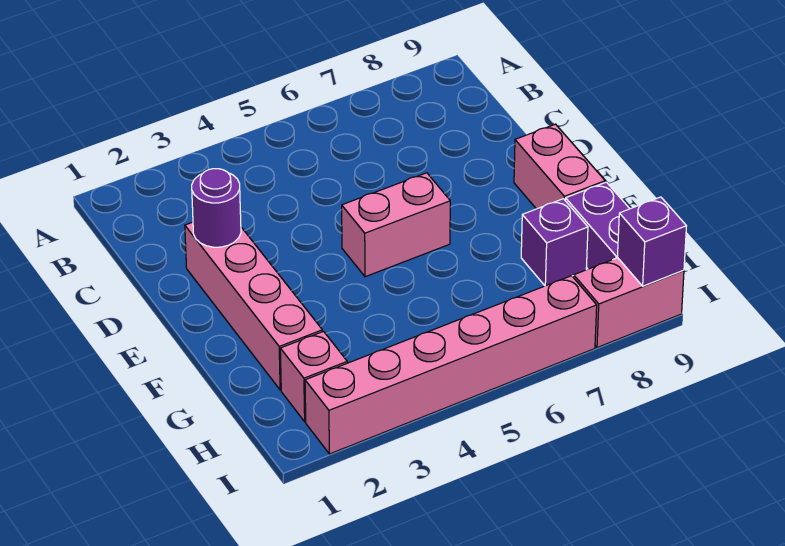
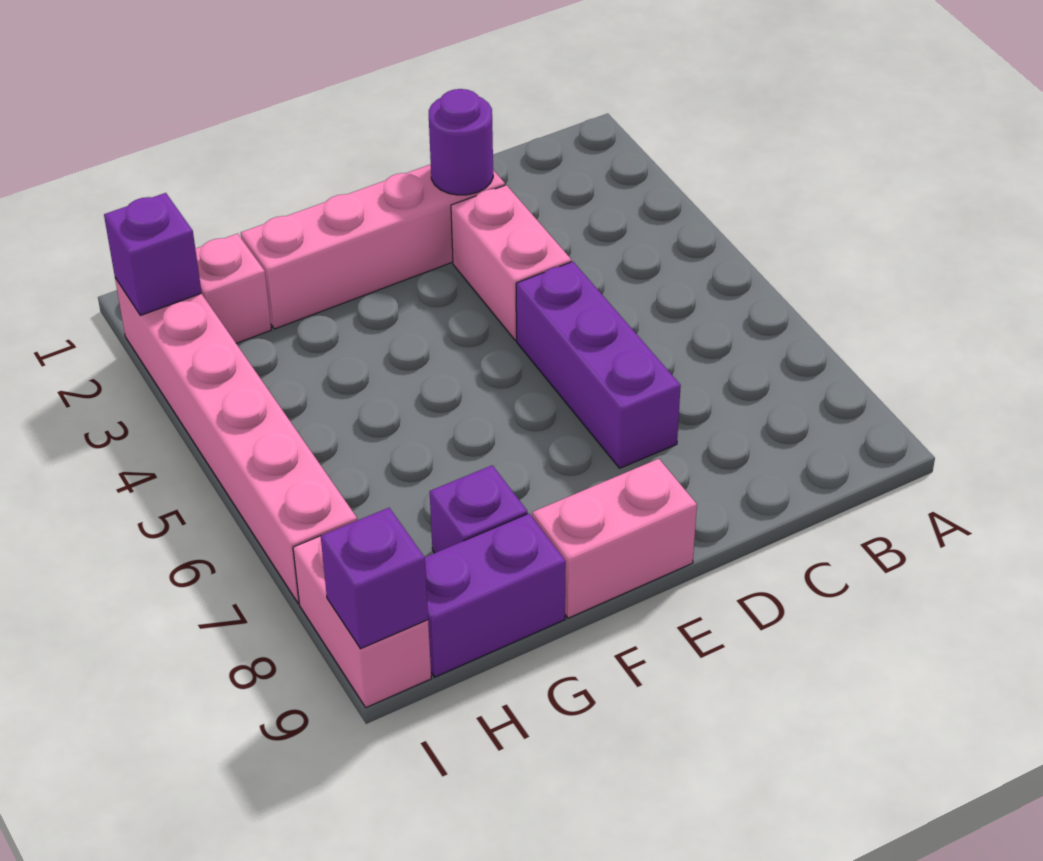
none -> purple 1x3 brick [516,262,681,468]
pink 1x2 brick [342,173,450,277] -> pink 1x2 brick moved to [451,185,571,340]
none -> purple 1x1 brick [104,193,202,315]

